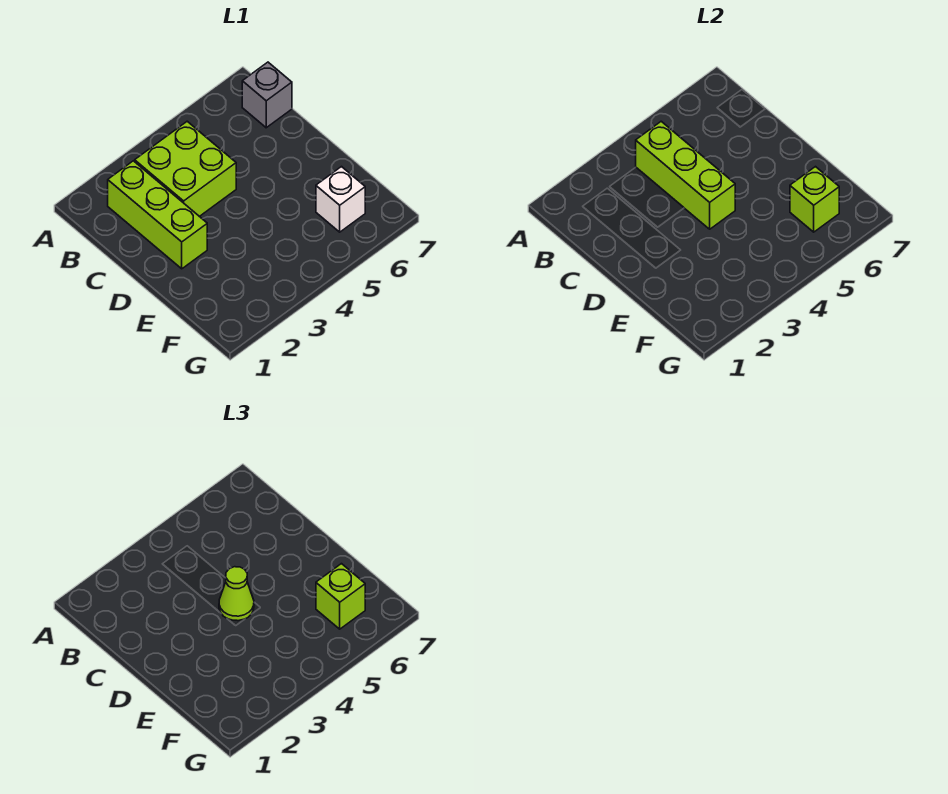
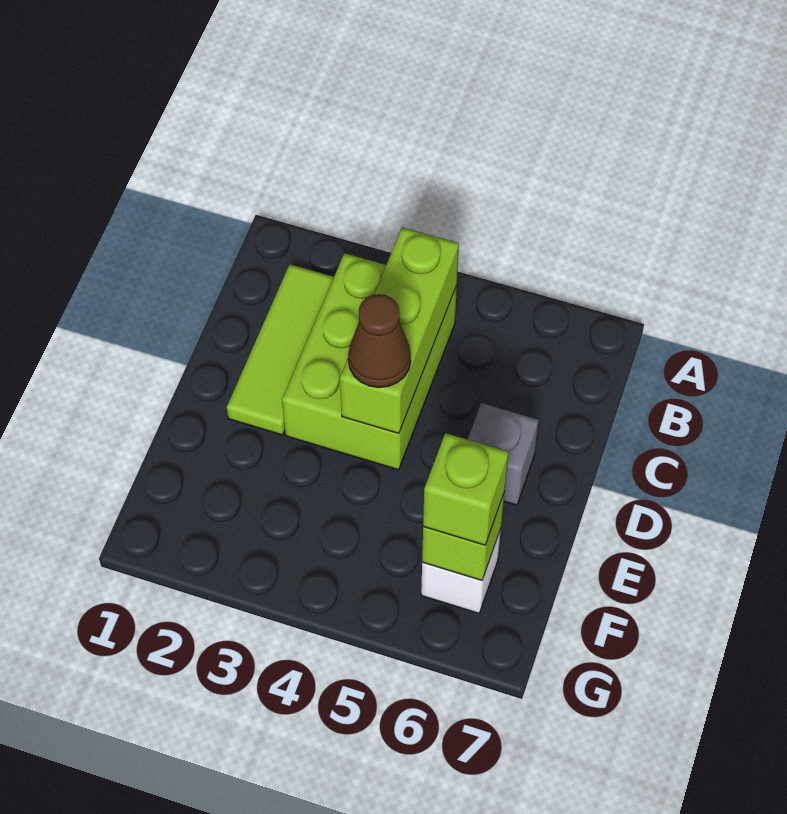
lime 1x3 brick [108,161,207,269] -> lime 1x3 tile [227,264,334,435]
lime 2x2 brick [135,121,236,216] -> lime 2x3 brick [282,253,457,470]
grey 1x1 brick [242,62,292,128] -> grey 1x1 brick moved to [468,403,539,505]
lime 1x1 cone [219,567,254,621] -> brown 1x1 cone [348,294,411,388]

